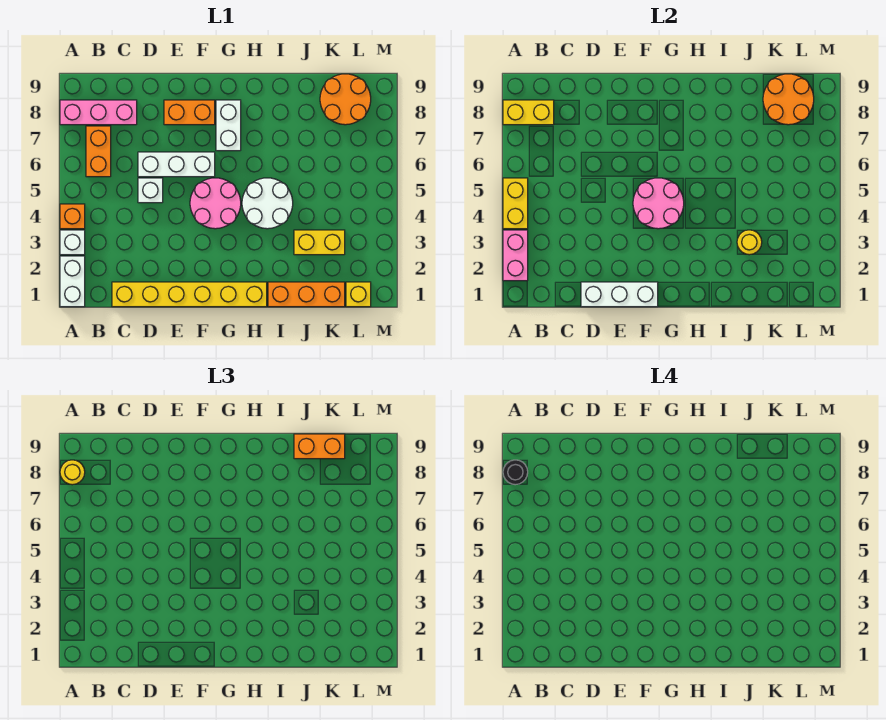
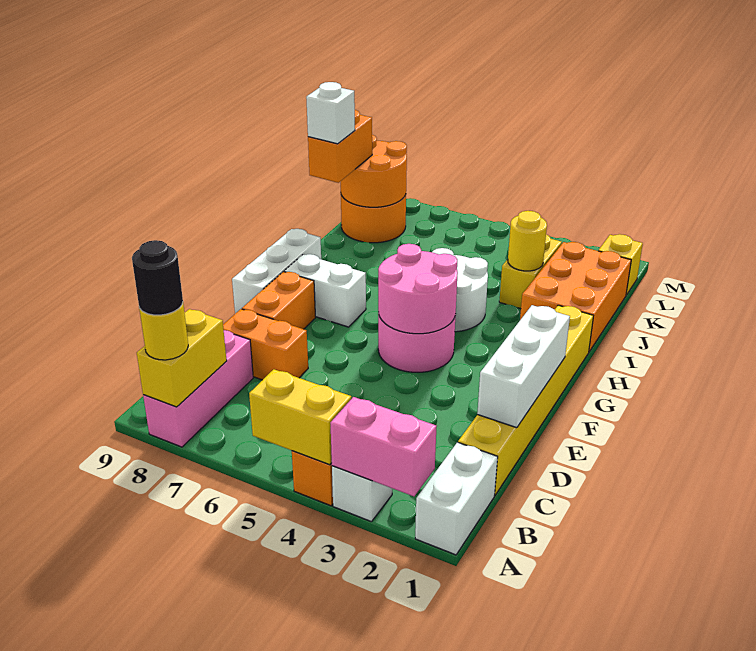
white 1x2 brick [60,256,85,307] -> white 1x2 brick turned to [415,442,498,555]
orange 1x2 brick [86,126,111,177] -> orange 1x2 brick moved to [223,309,308,380]
white 1x1 brick [138,178,163,203] -> white 1x1 brick moved to [306,82,355,144]
white 1x3 brick [138,152,215,177] -> white 1x3 brick moved to [232,229,321,313]
orange 1x3 brick [268,282,345,307] -> orange 2x3 brick [520,242,631,352]

